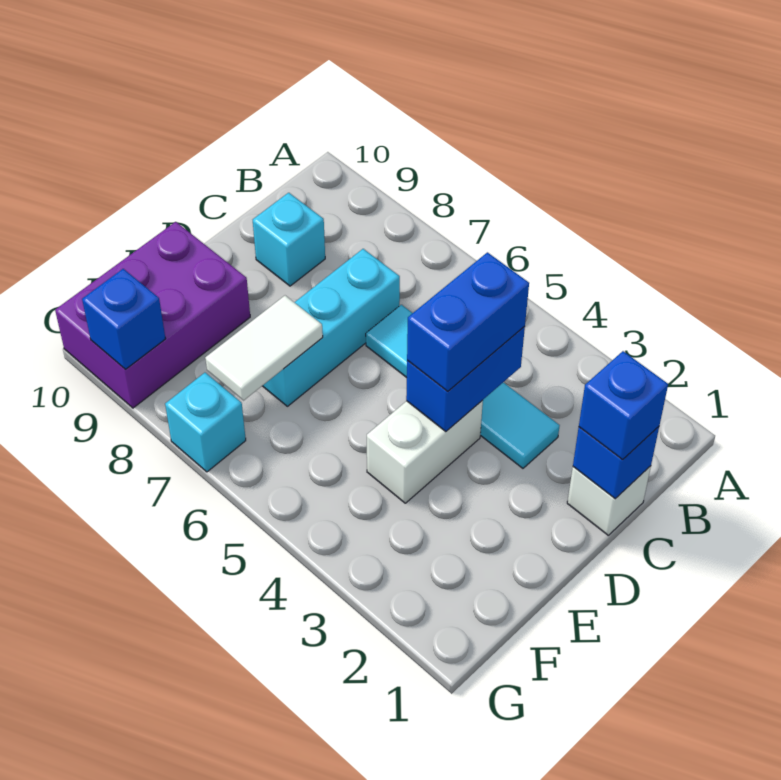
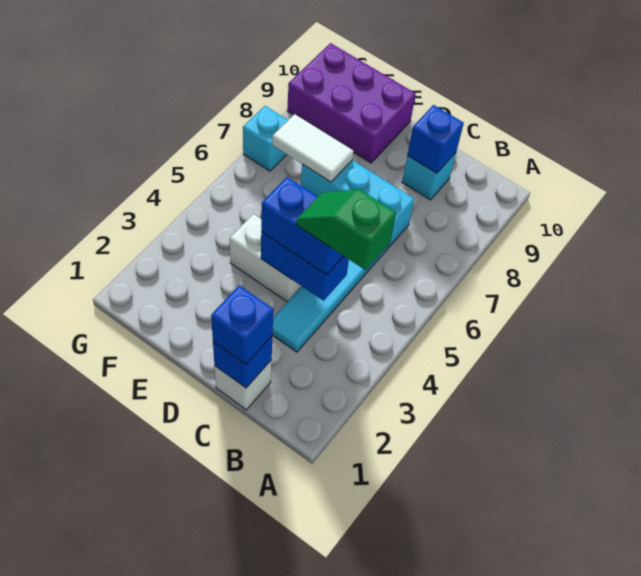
none -> green 1x2 slope [296,189,396,270]
blue 1x1 brick [82,269,166,369] -> blue 1x1 brick moved to [407,105,464,173]

